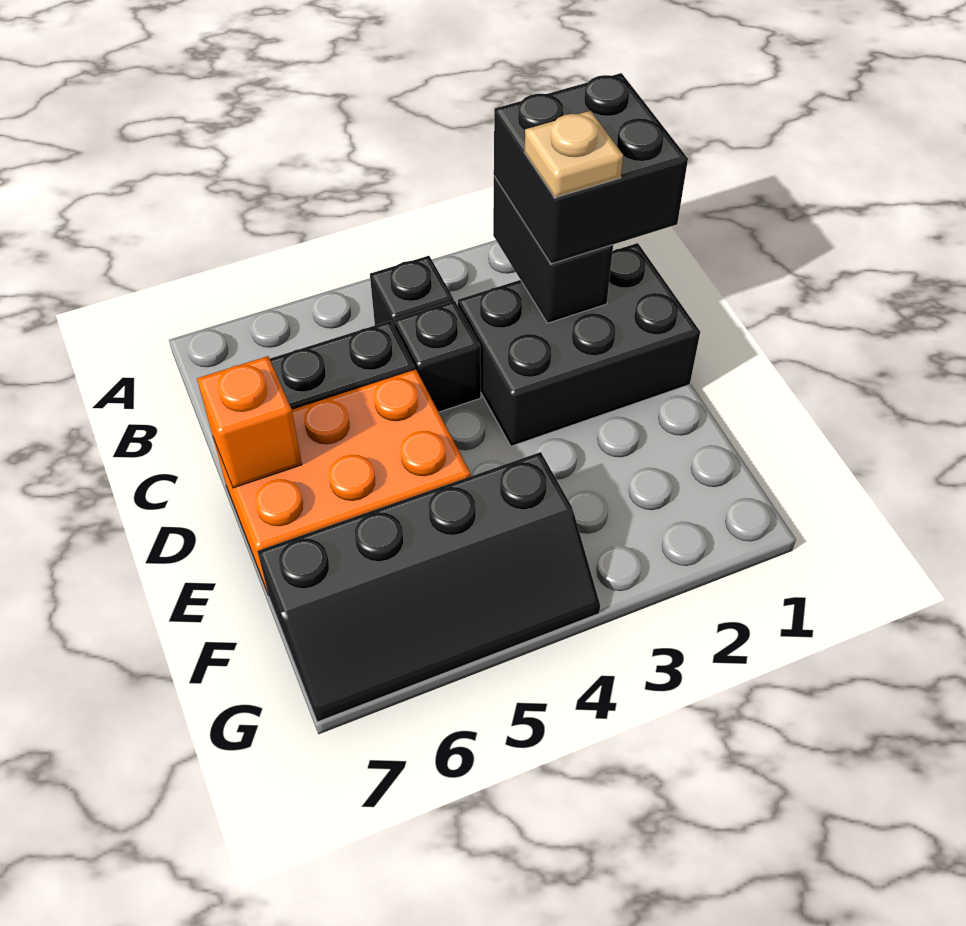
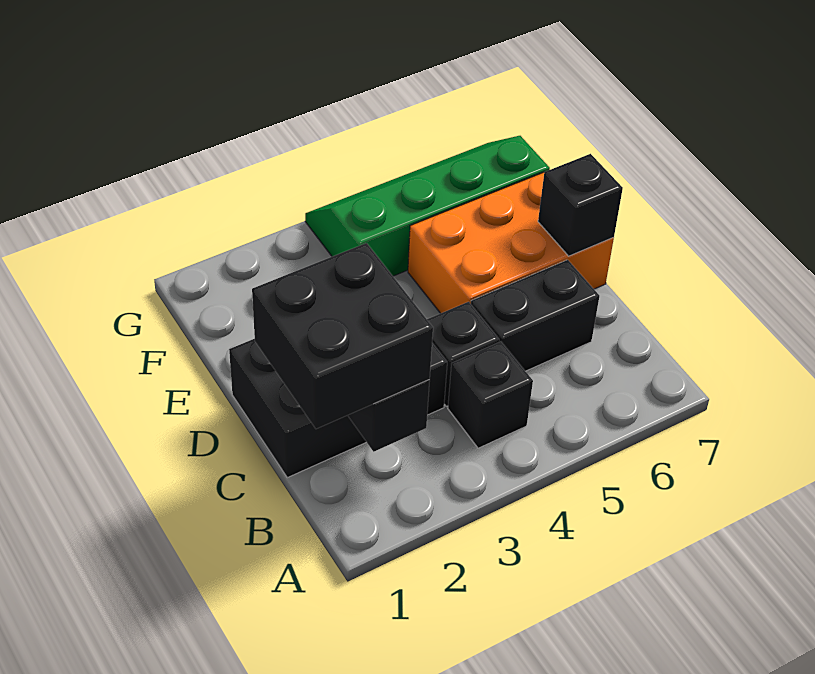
tan 1x1 plate [524,111,623,198] -> none
orange 1x1 brick [197,356,302,488] -> black 1x1 brick [538,154,623,256]
black 2x4 slope [257,452,600,722] -> green 2x4 slope [305,136,550,276]

